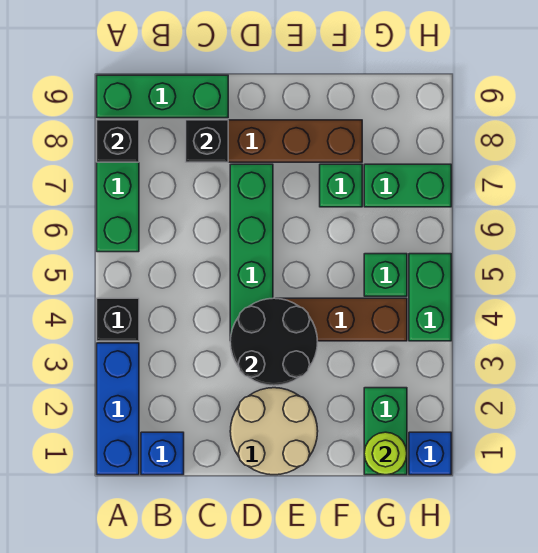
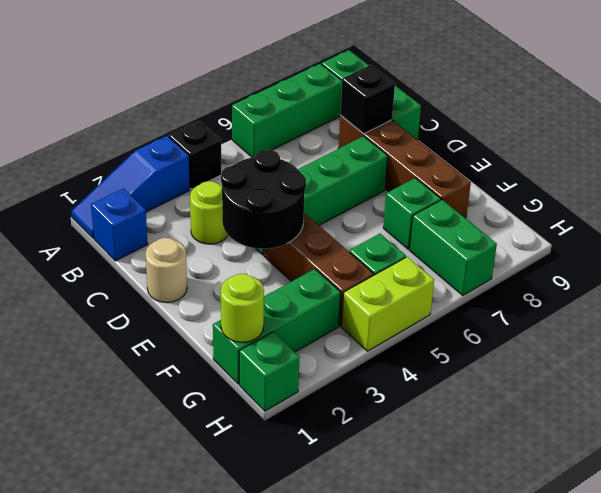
blue 1x3 brick [97,343,139,475] -> blue 1x3 slope [71,136,190,238]
black 1x1 brick [97,120,139,162] -> none
none -> lime 1x1 round brick [190,181,228,244]
tan 2x2 round brick [230,388,318,475] -> tan 1x1 round brick [145,238,187,303]
green 1x2 brick [364,388,407,475] -> green 1x3 brick [213,269,341,384]
blue 1x1 brick [409,432,451,475] -> green 1x1 brick [239,332,300,411]
green 1x2 brick [409,254,451,341] -> lime 1x2 brick [341,257,434,351]

